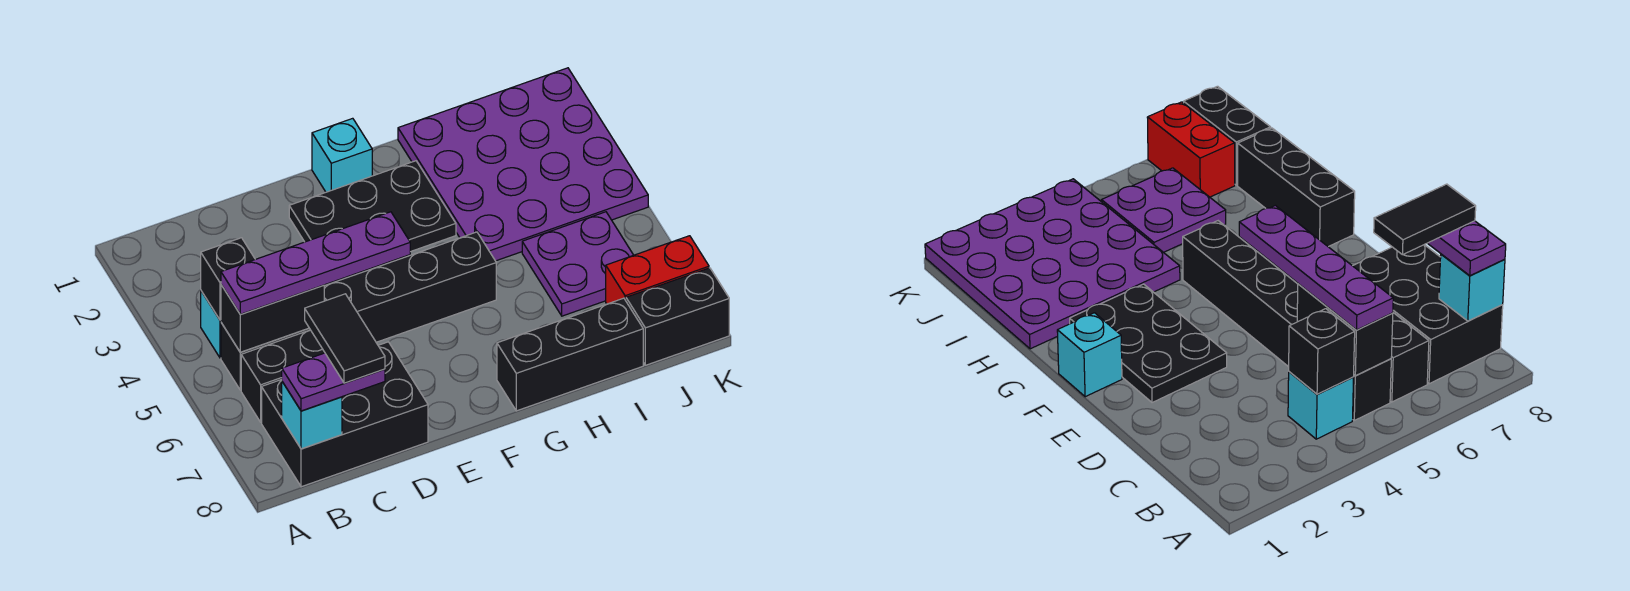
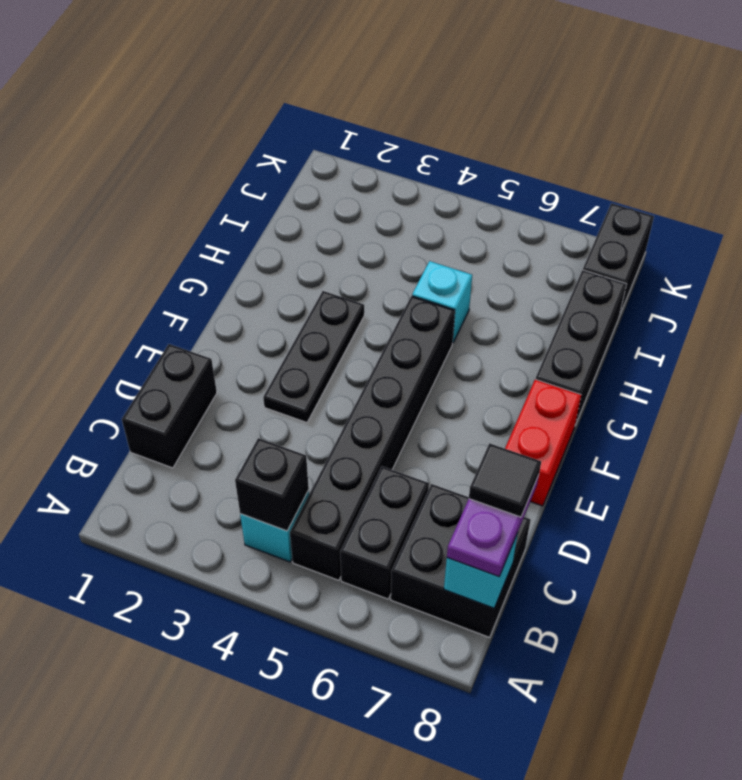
black 1x2 brick [221,285,324,352] -> black 1x2 brick moved to [122,344,217,468]
purple 1x4 plate [221,212,410,314] -> none
black 2x3 brick [262,342,428,487] -> black 2x2 brick [391,484,531,637]
black 1x2 tile [305,294,385,383] -> black 1x1 tile [469,443,541,517]
black 2x3 plate [289,161,456,252] -> black 1x3 plate [263,291,364,423]
cyan 1x1 brick [312,118,372,192] -> cyan 1x1 brick moved to [412,261,472,342]
purple 4x4 plate [398,68,648,261] -> none
purple 2x2 plate [522,212,633,316] -> none
red 1x2 brick [606,236,709,304] -> red 1x2 brick moved to [505,379,581,506]

